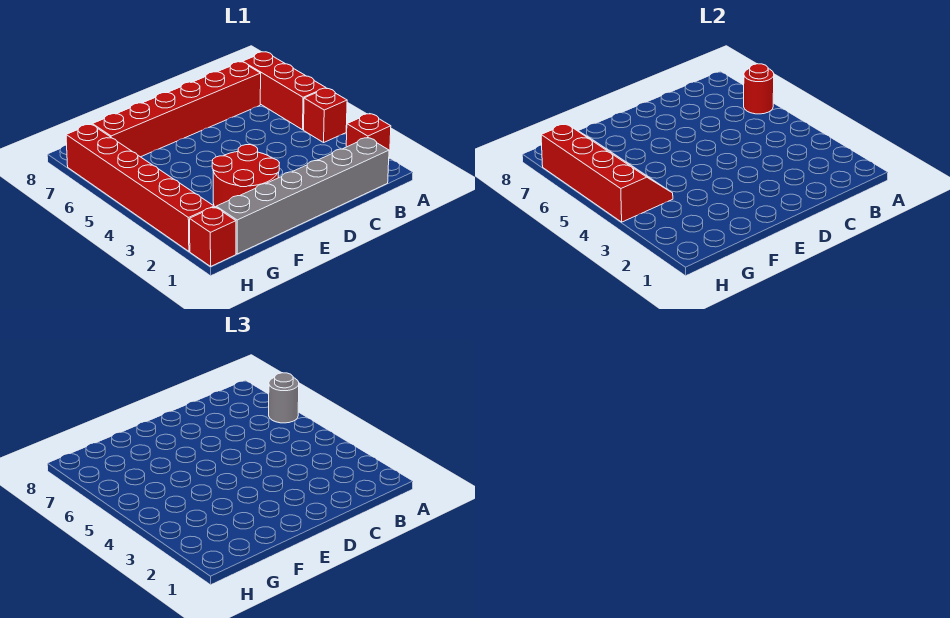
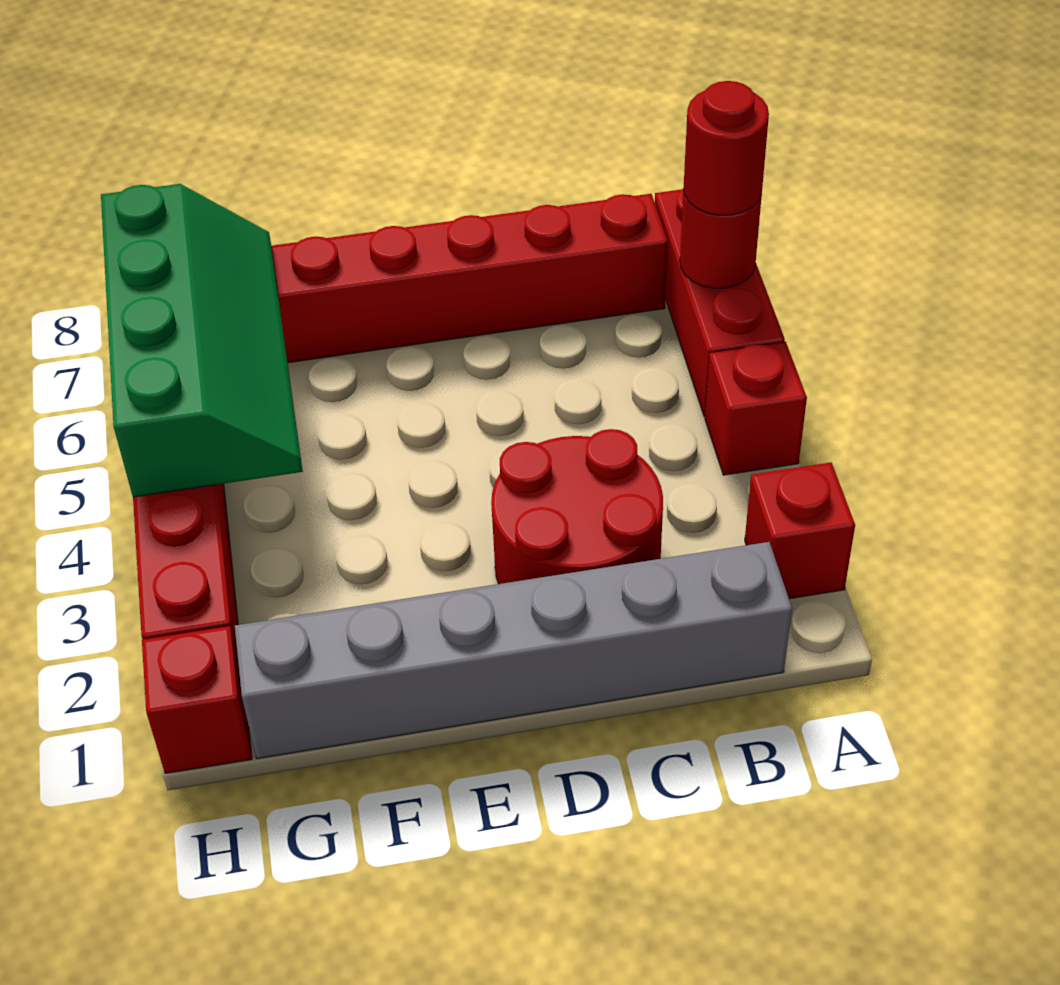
grey 1x1 round brick [269,373,299,423] -> red 1x1 round brick [684,81,769,215]
red 2x2 round brick [212,145,279,207] -> red 2x2 round brick moved to [491,429,663,584]
red 2x4 slope [541,124,673,222] -> green 2x4 slope [101,184,303,497]

